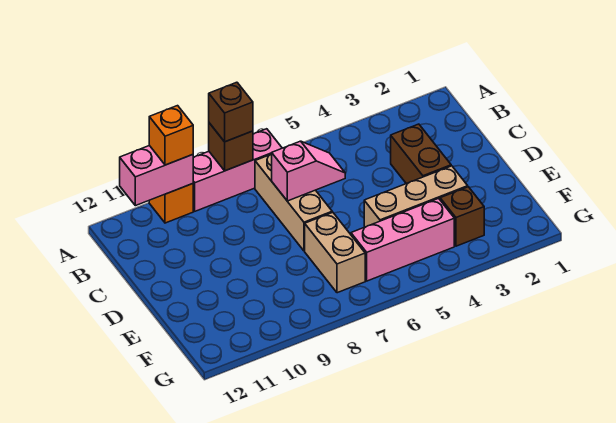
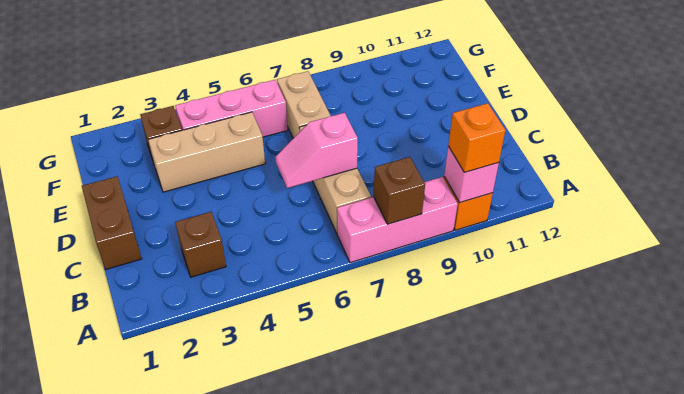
brown 1x1 brick [209,82,253,142] -> brown 1x1 brick moved to [175,212,226,277]
pink 1x2 brick [120,146,194,206] -> pink 1x1 brick [444,146,499,203]
brown 1x2 brick [391,124,451,184] -> brown 1x2 brick moved to [82,176,142,269]

